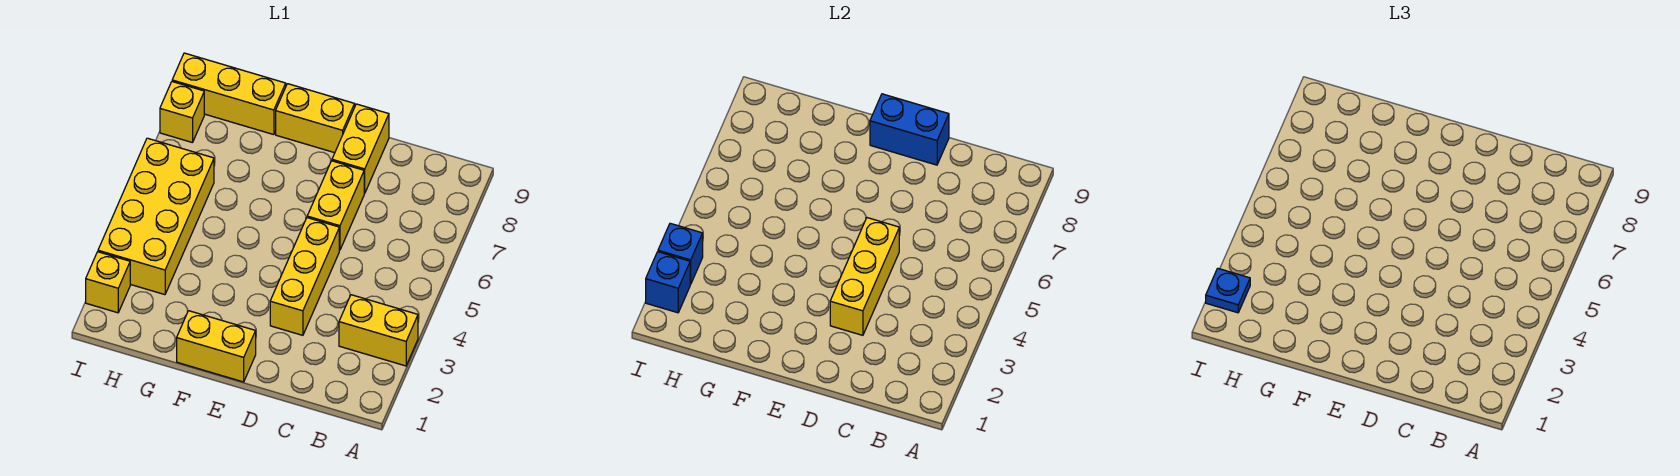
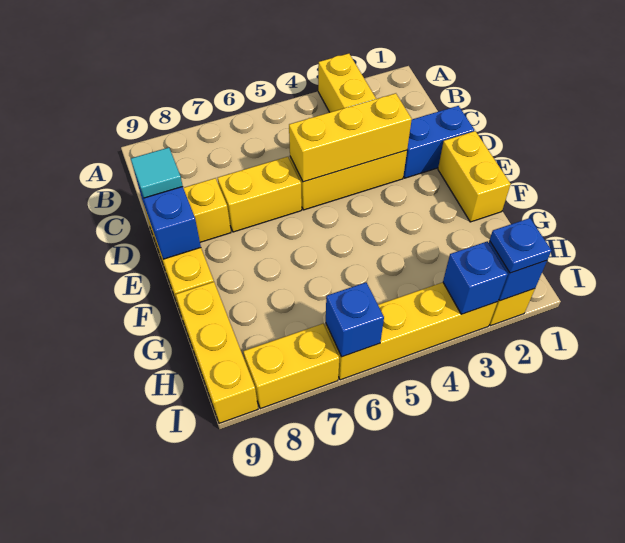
none -> blue 1x2 brick [403,106,474,178]
none -> cyan 1x1 tile [131,148,183,198]
yellow 2x4 brick [98,138,214,295] -> yellow 1x4 brick [326,282,497,380]
none -> blue 1x1 brick [326,282,384,357]
yellow 1x1 brick [160,82,204,143] -> yellow 1x2 brick [243,323,339,409]

